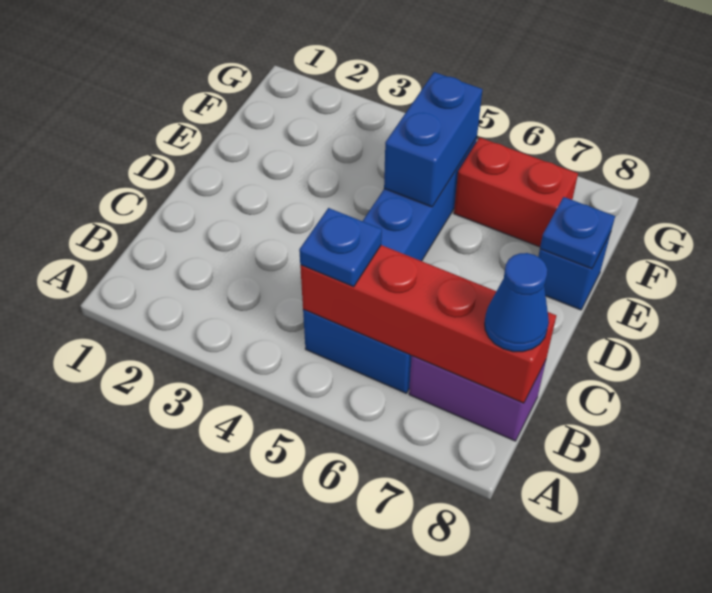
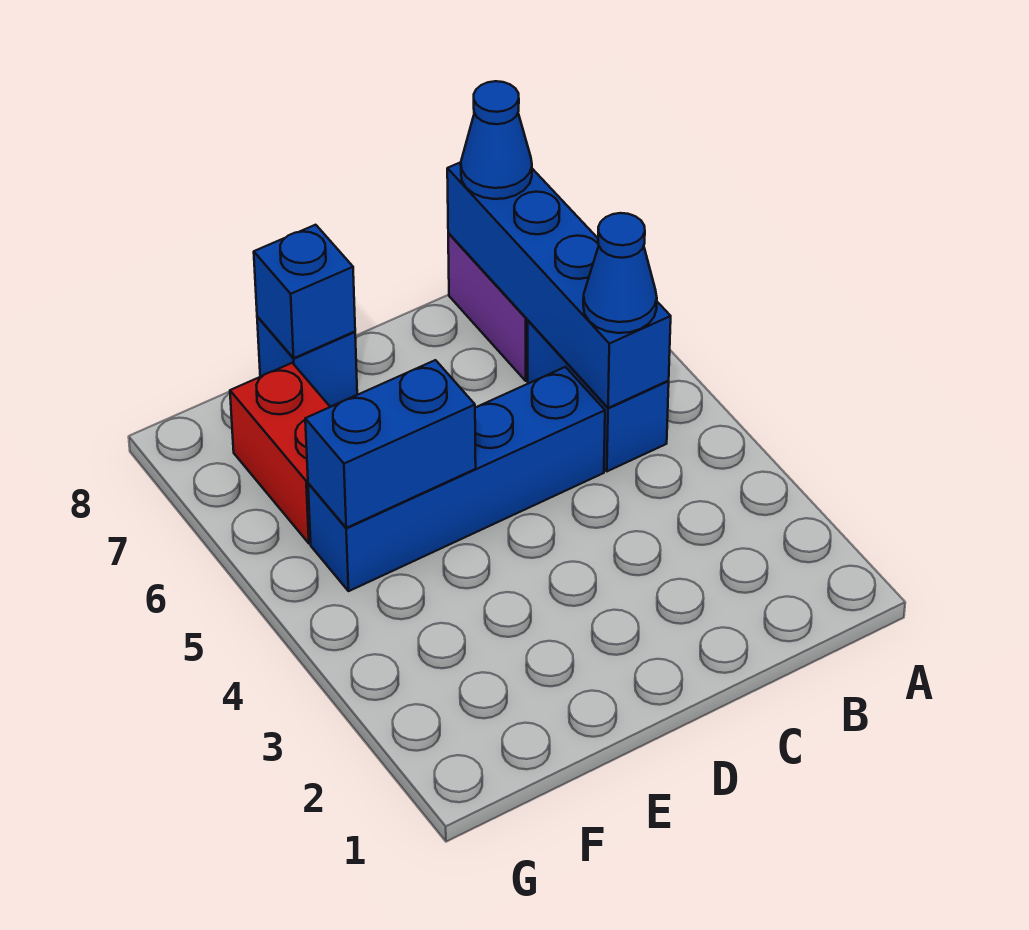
red 1x4 brick [300,245,556,403] -> blue 1x4 brick [447,162,671,408]
blue 1x1 plate [299,208,382,287] -> blue 1x1 cone [583,213,657,333]
blue 1x1 plate [540,197,615,269] -> blue 1x1 brick [254,225,355,358]

